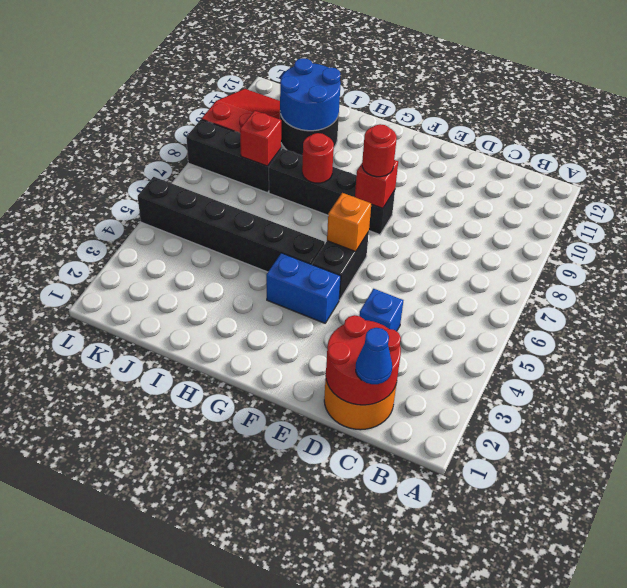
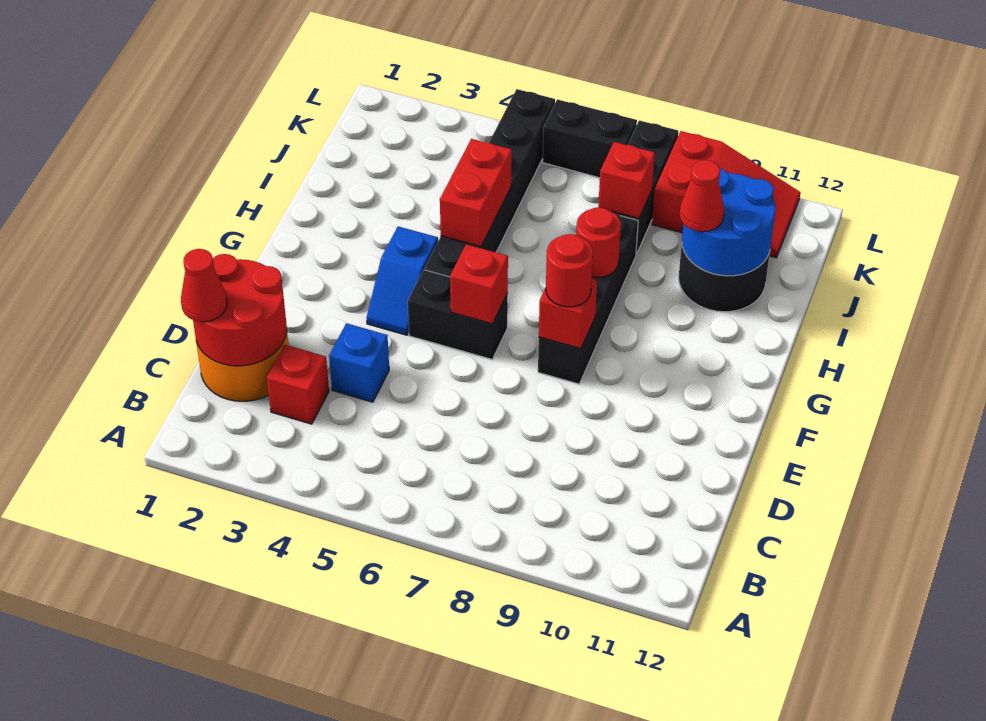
blue 1x1 cone [356,328,392,384] -> red 1x1 cone [181,249,227,322]
none -> red 1x1 brick [267,345,329,424]
blue 1x2 brick [266,253,341,323] -> blue 1x2 slope [367,226,438,335]
orange 1x1 brick [327,193,372,252] -> red 1x1 brick [450,244,508,324]
none -> red 1x2 brick [440,139,512,247]
none -> red 1x1 cone [679,160,724,232]
none -> black 1x2 brick [543,99,637,178]

